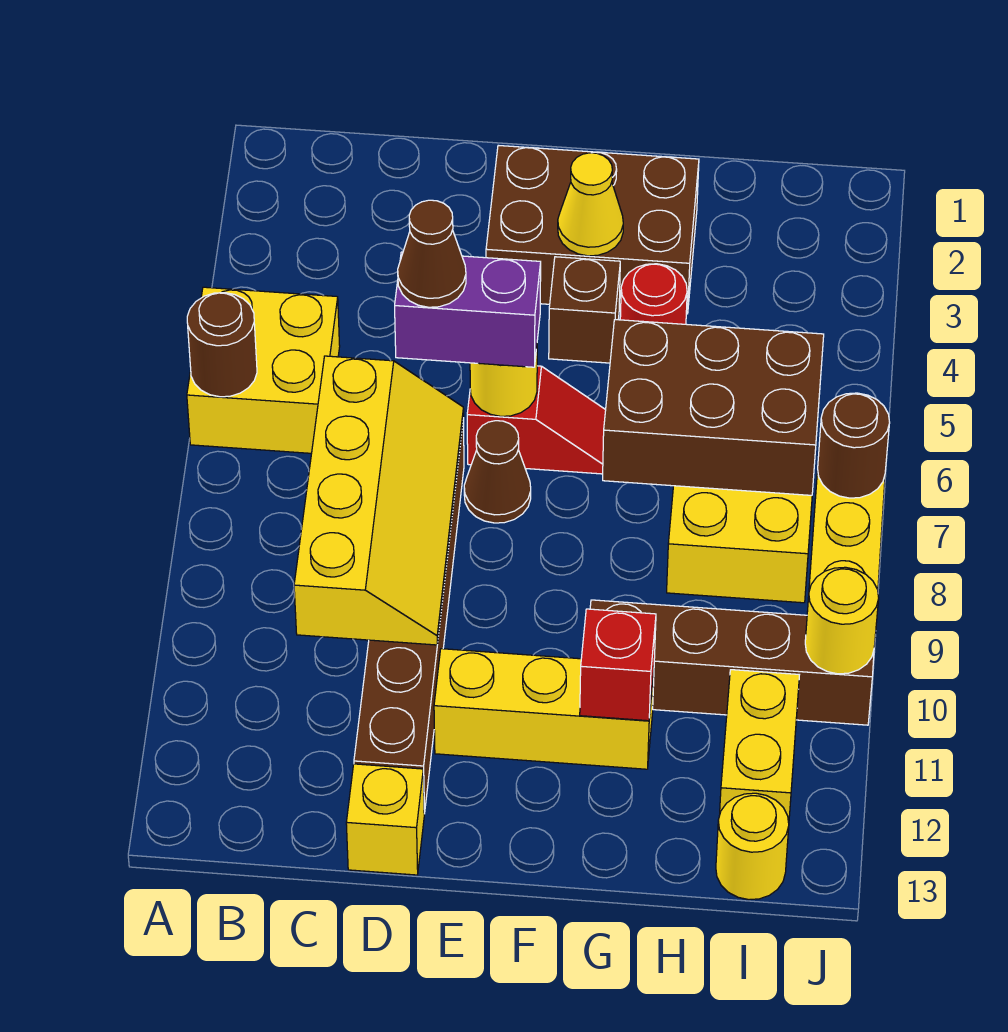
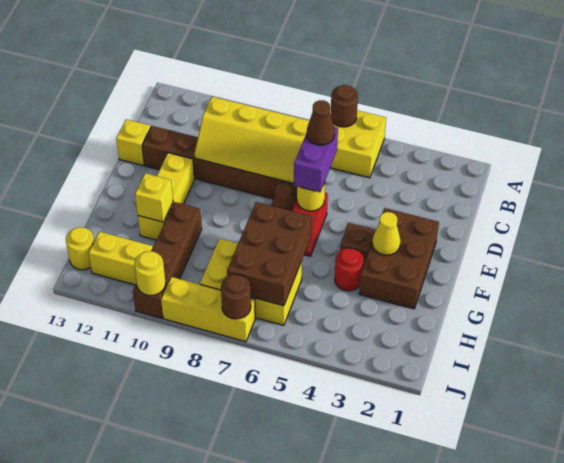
red 1x1 brick [580,609,656,721] -> yellow 1x1 brick [135,173,173,222]

